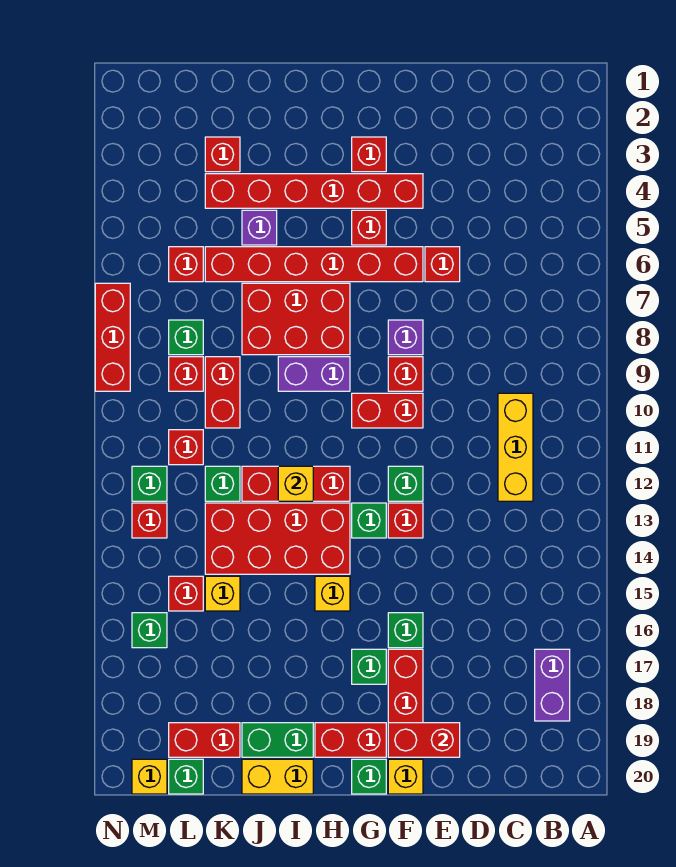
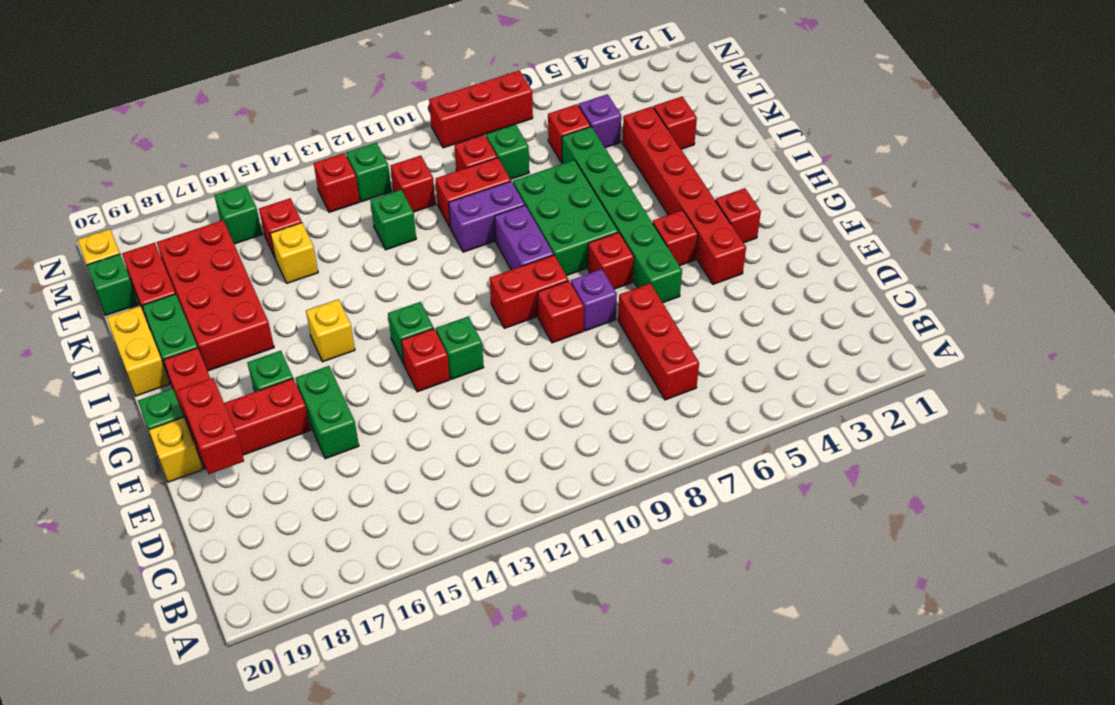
purple 1x2 brick [535,649,570,721] -> purple 1x2 brick moved to [449,181,525,252]
yellow 1x3 brick [498,393,533,501] -> none
red 1x1 brick [425,247,460,282] -> red 1x1 brick moved to [588,232,634,289]
red 1x6 brick [205,247,423,282] -> green 1x6 brick [562,127,682,303]
red 1x2 brick [352,393,423,428] -> red 1x2 brick turned to [490,255,568,328]
green 1x1 brick [388,613,423,648] -> green 1x2 brick [295,366,359,459]
red 2x3 brick [242,283,350,355] -> green 2x3 brick [513,160,618,276]
red 1x3 brick [242,466,350,501] -> red 1x3 brick moved to [618,283,699,400]
red 2x4 brick [205,503,350,574] -> red 2x4 brick moved to [157,220,274,371]
yellow 1x1 brick [278,466,313,501] -> none
purple 1x1 brick [242,210,277,245] -> purple 1x1 brick moved to [579,94,621,148]

